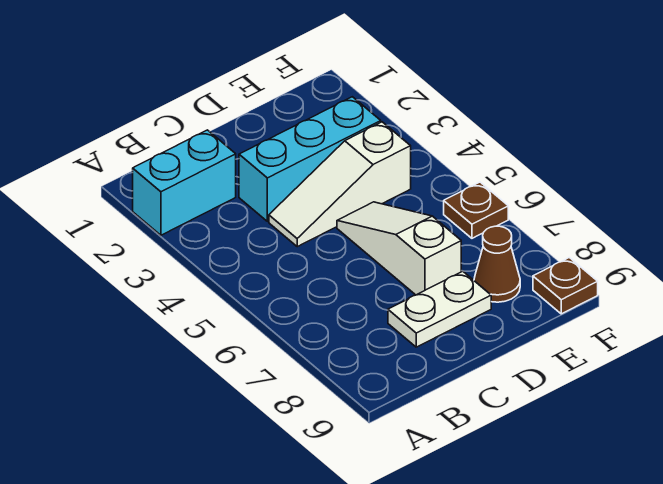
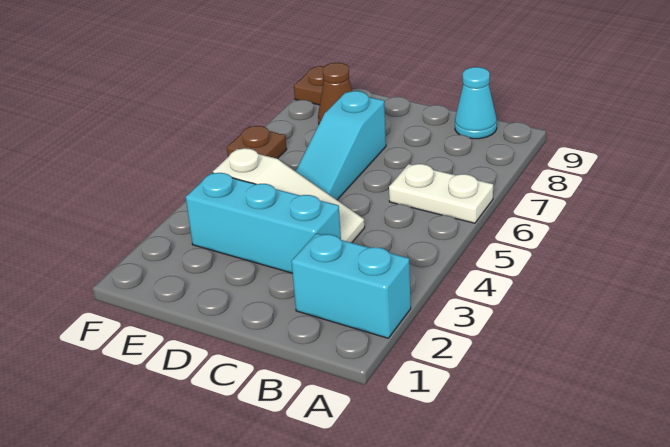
none -> cyan 1x1 cone [455,67,497,139]
white 1x2 plate [388,271,491,347] -> white 1x2 plate moved to [389,164,493,223]
white 1x3 slope [337,202,461,295] -> cyan 1x3 slope [296,91,386,200]

